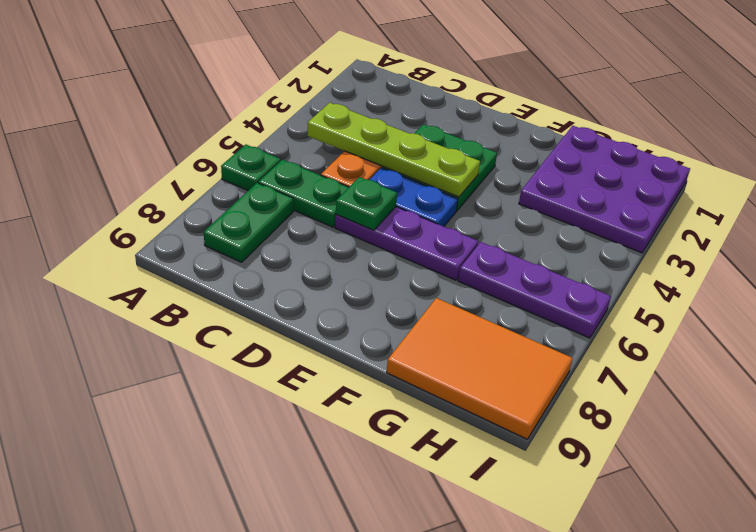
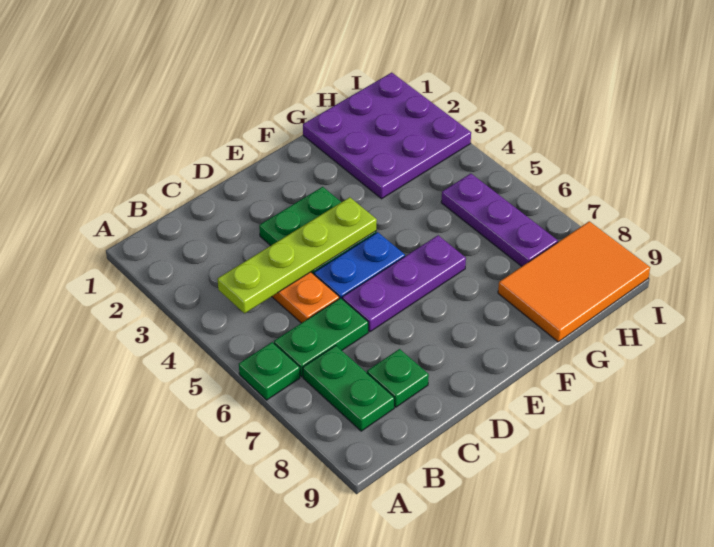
green 1x1 plate [336,177,397,230] -> green 1x1 plate moved to [367,349,429,407]
purple 1x3 plate [458,242,611,338] -> purple 1x3 plate turned to [441,174,558,266]

